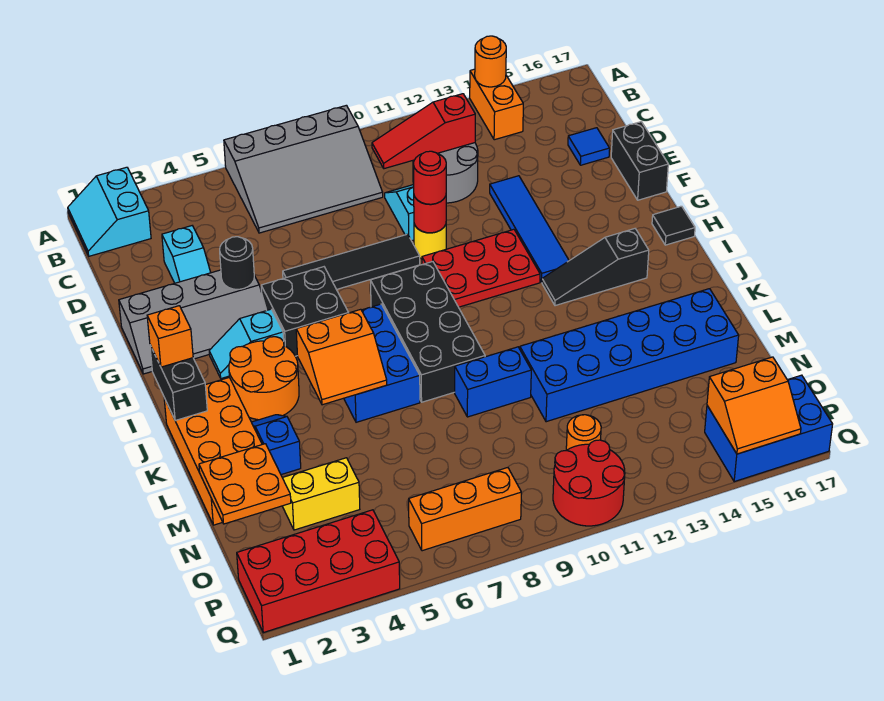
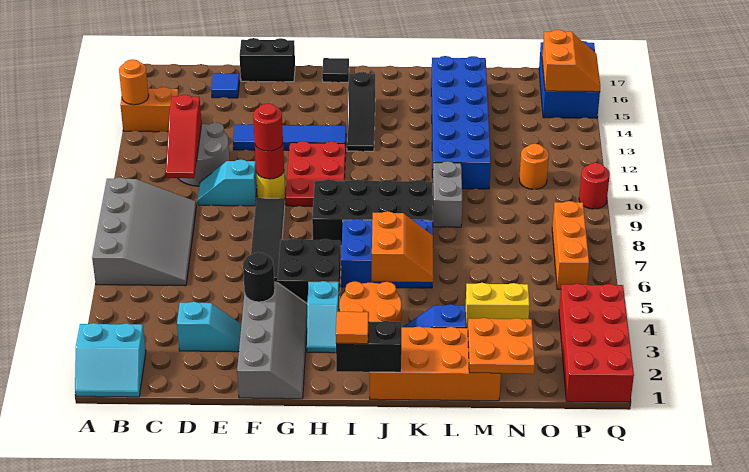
orange 1x1 brick [147,306,193,367] -> orange 1x1 tile [336,312,369,344]
blue 1x2 brick [455,347,531,417] -> grey 1x2 brick [433,161,462,227]
yellow 1x2 brick [282,458,360,530] -> yellow 1x2 brick turned to [466,283,530,328]
red 2x2 round brick [553,440,625,526] -> red 1x1 round brick [579,163,610,209]

